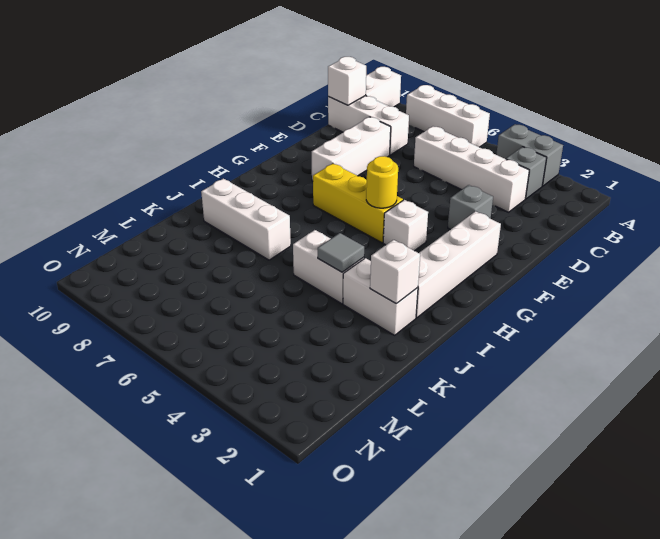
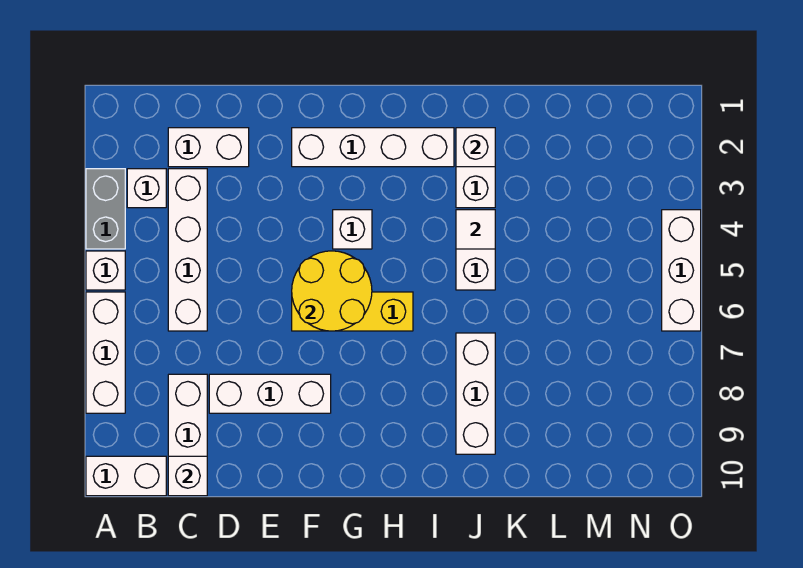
none -> white 1x1 brick [86,251,125,290]
grey 1x1 brick [506,147,546,199] -> white 1x1 brick [127,169,166,208]
none -> white 1x2 brick [168,128,249,167]
grey 1x1 brick [448,185,493,230] -> none
yellow 1x3 brick [313,164,403,243] -> yellow 1x3 brick turned to [292,292,413,331]
yellow 1x1 round brick [366,156,398,208] -> yellow 2x2 round brick [292,251,372,331]
grey 1x1 tile [318,233,364,272] -> white 1x1 tile [456,210,495,249]
none -> white 1x3 brick [662,210,701,331]

